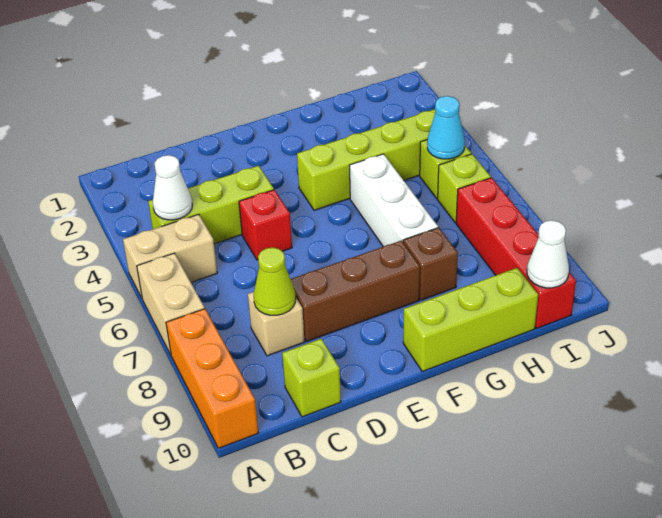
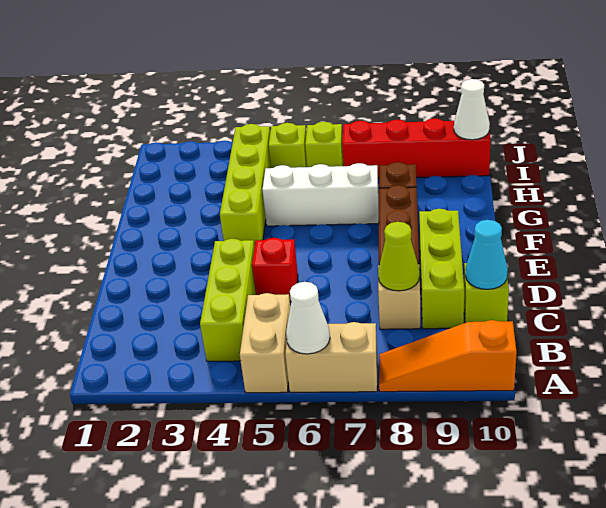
orange 1x3 brick [166,309,258,448] -> orange 1x3 slope [379,320,517,392]
white 1x1 cone [153,155,192,220] -> white 1x1 cone moved to [286,282,330,354]
lime 1x3 brick [403,268,538,371] -> lime 1x3 brick moved to [419,209,464,329]
cyan 1x1 cone [427,96,465,159] -> cyan 1x1 cone moved to [465,220,508,289]

